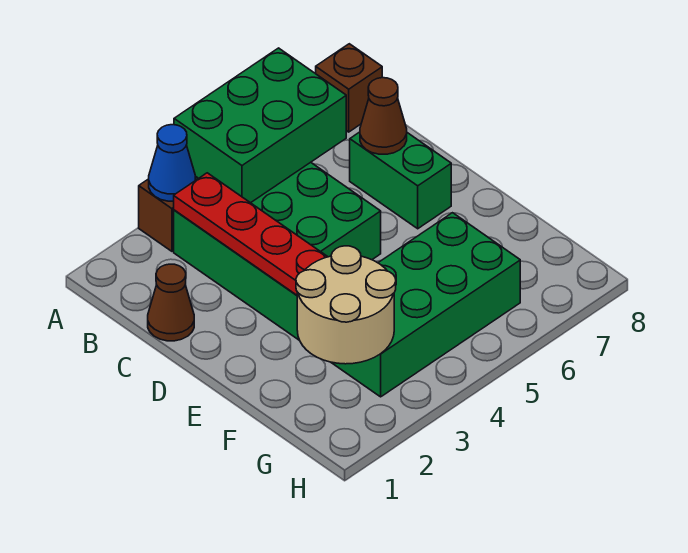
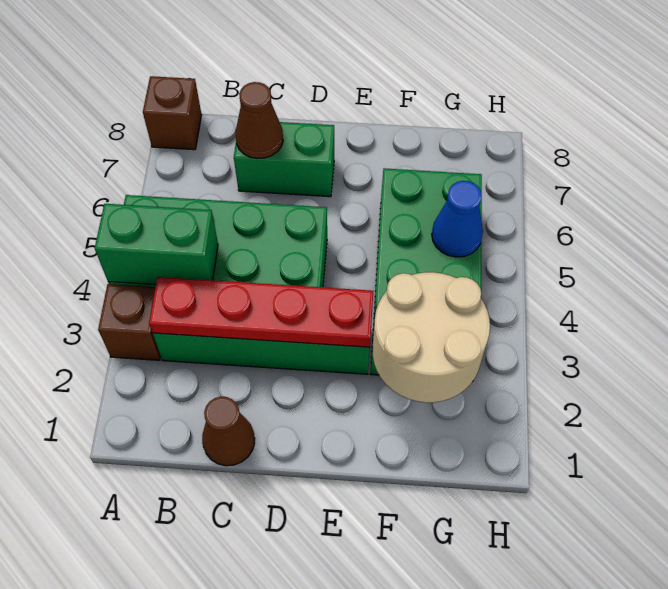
blue 1x1 cone [149,125,195,201] -> blue 1x1 cone moved to [432,181,483,257]
green 2x3 brick [174,48,346,203] -> green 1x2 brick [95,204,218,285]

